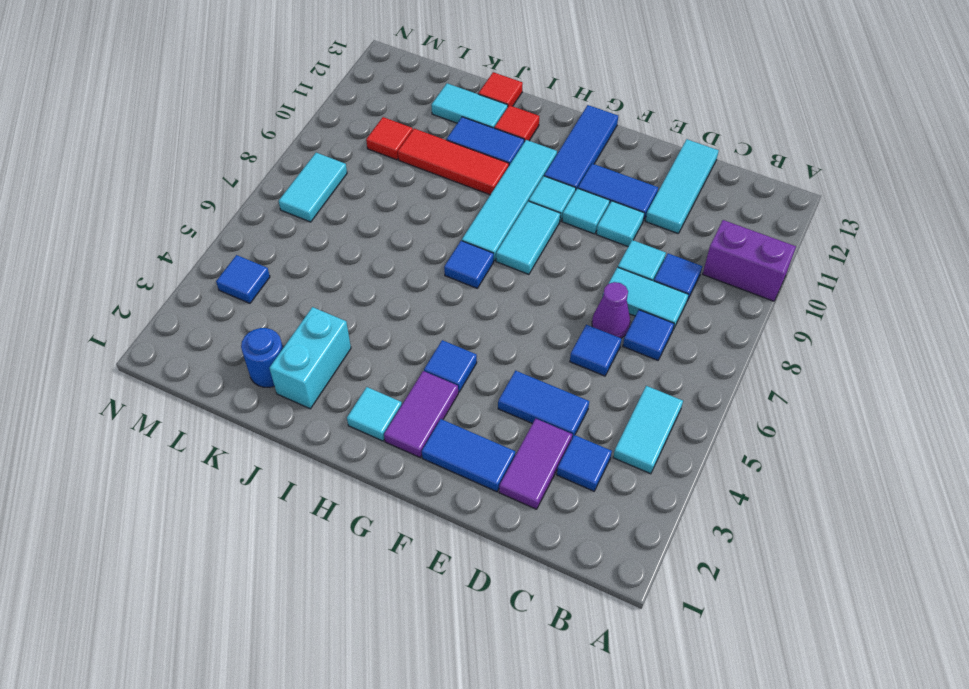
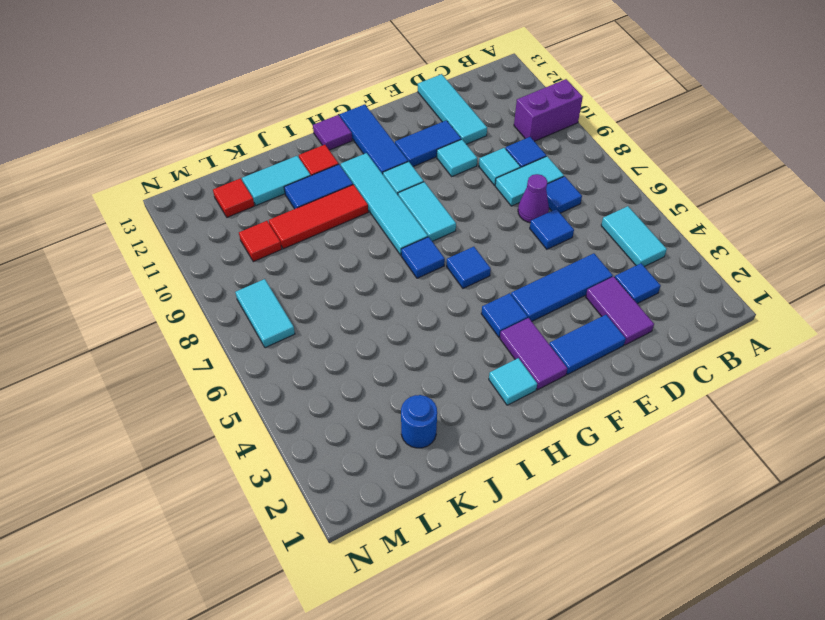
blue 1x2 tile [498,371,589,438] -> blue 1x3 tile [511,253,613,321]
cyan 1x1 tile [562,188,610,234] -> none
none -> purple 1x1 tile [313,115,352,150]
cyan 1x2 brick [269,307,351,409] -> none
red 1x1 tile [478,72,523,106] -> red 1x1 tile moved to [213,178,254,217]
blue 1x1 tile [216,255,270,303] -> blue 1x1 tile moved to [447,247,491,288]

